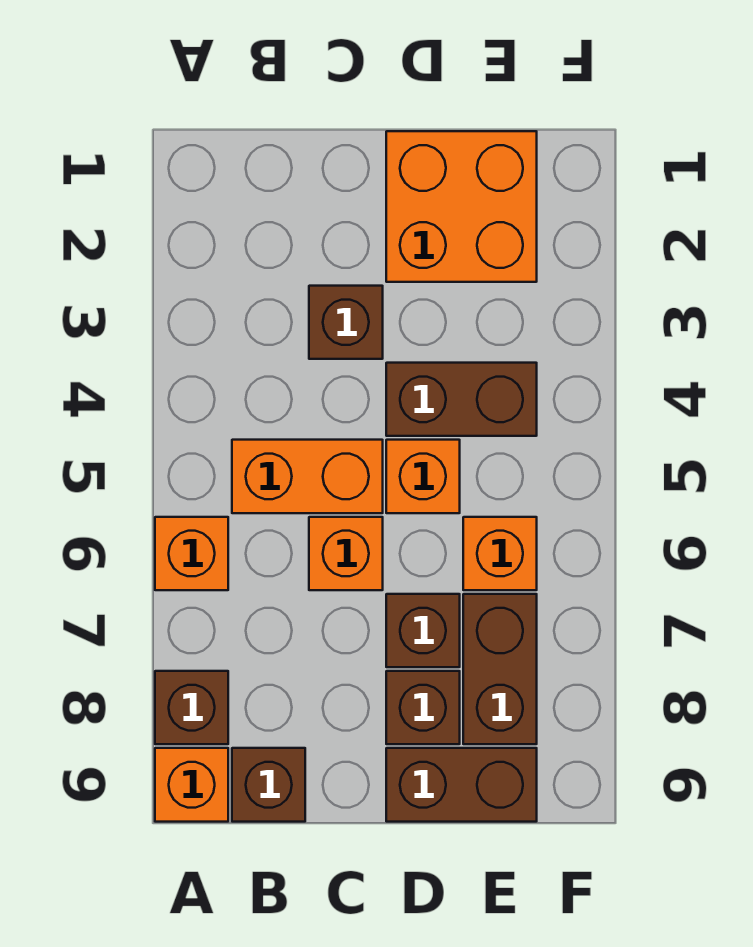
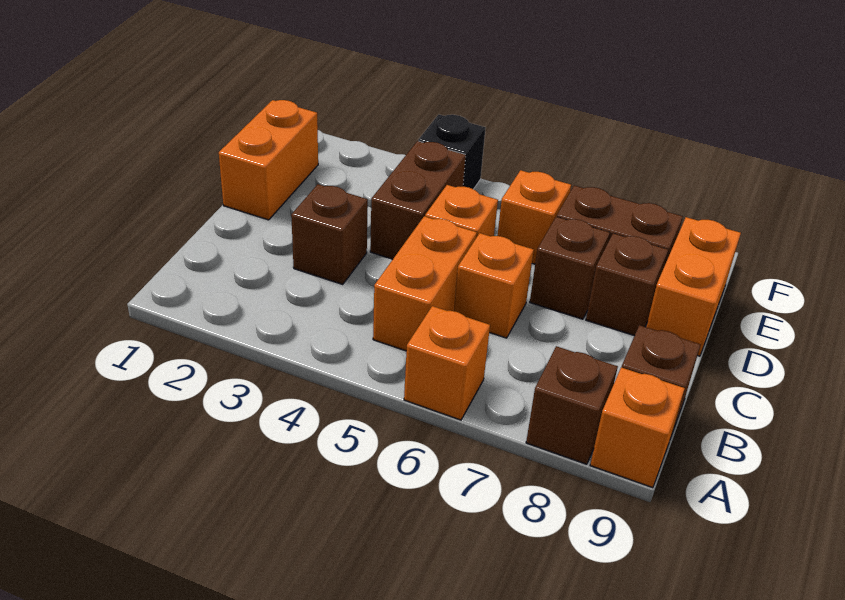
orange 2x2 brick [386,131,537,282] -> orange 1x2 brick [219,100,318,220]
brown 1x2 brick [386,748,537,822] -> orange 1x2 brick [646,217,741,356]
none -> black 1x1 brick [418,115,486,189]

